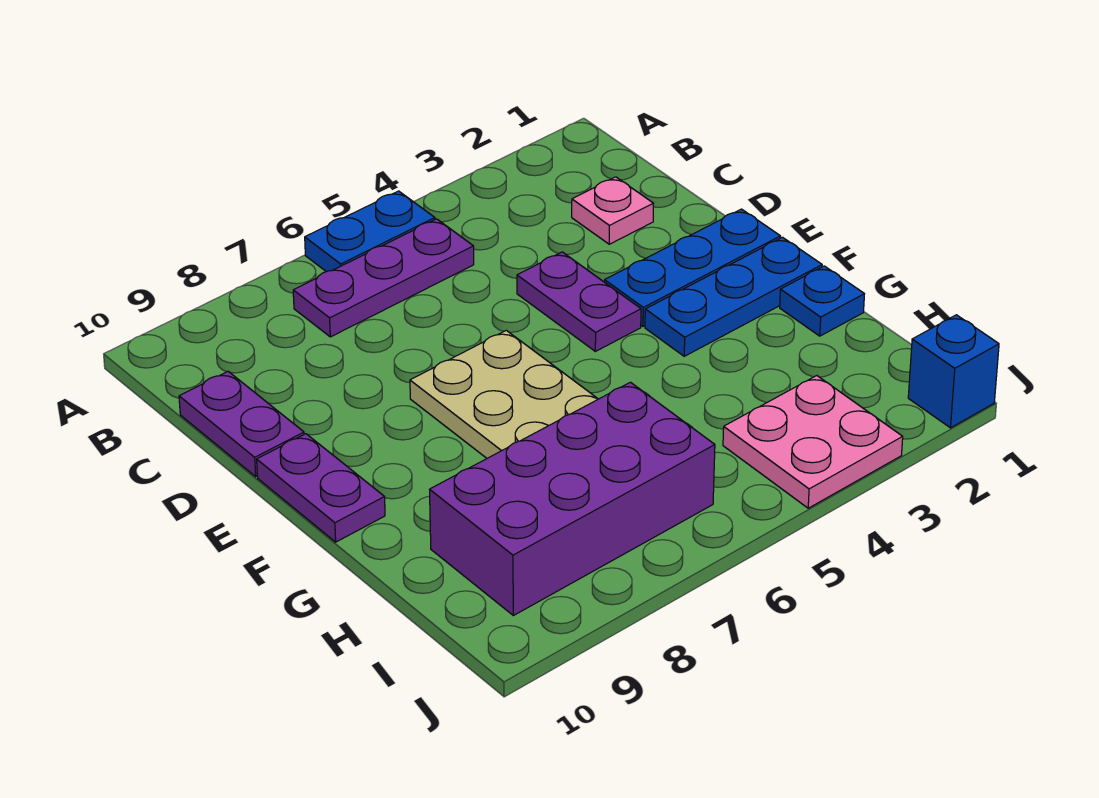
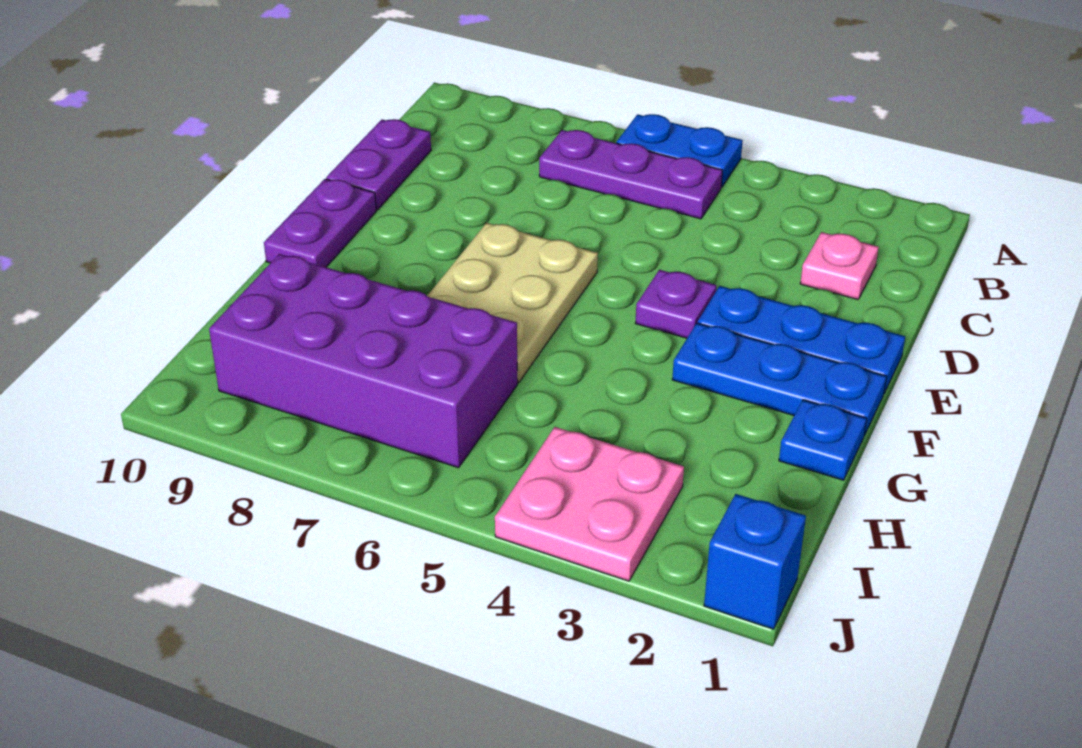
purple 1x2 plate [517,252,641,351] -> purple 1x1 plate [635,270,717,338]

